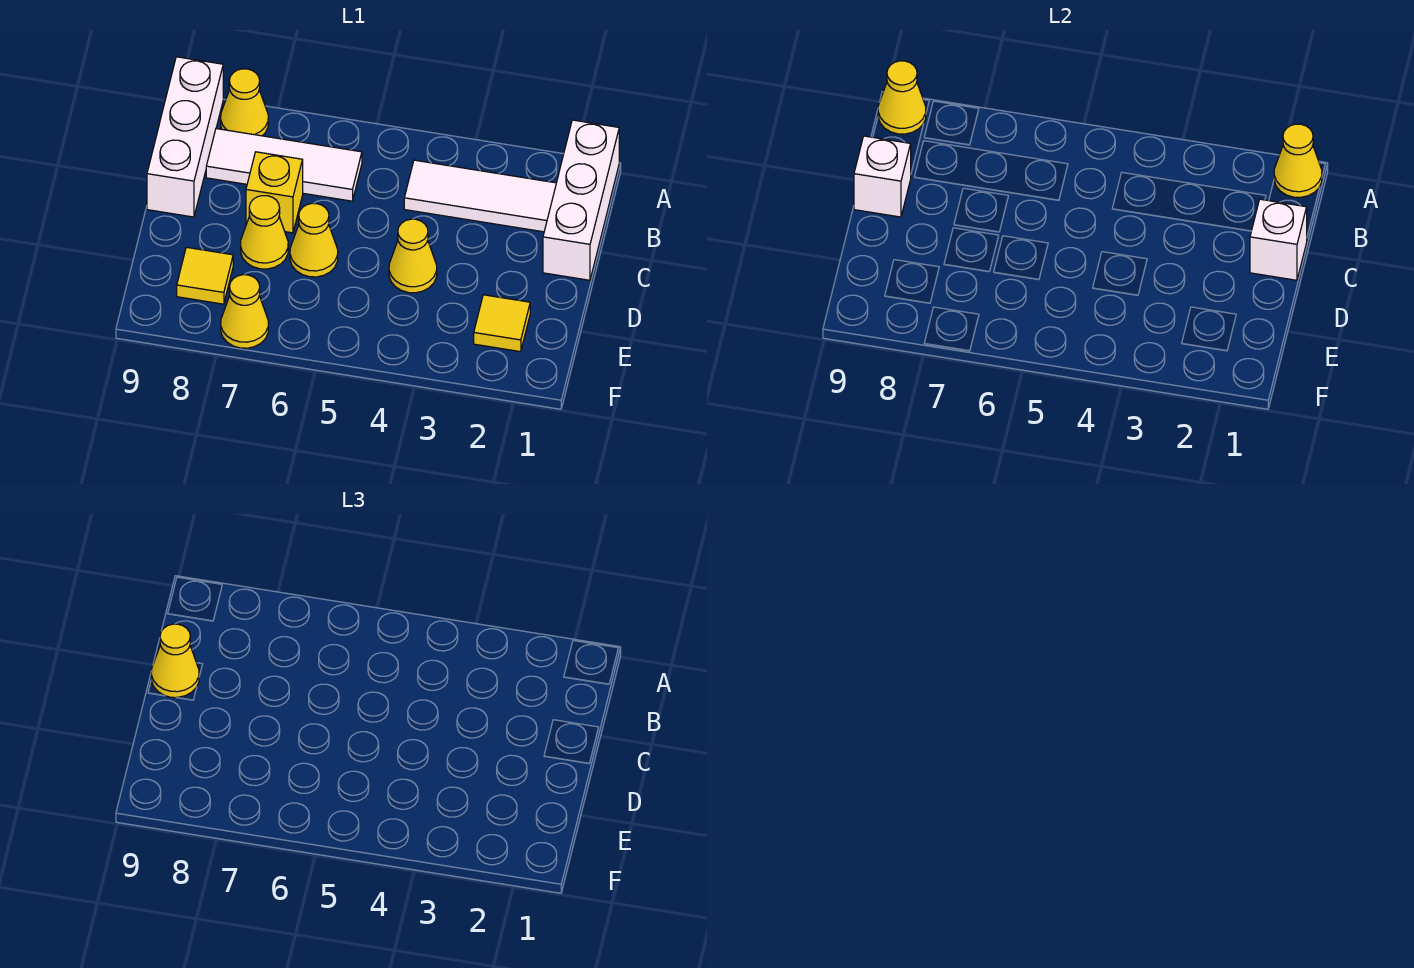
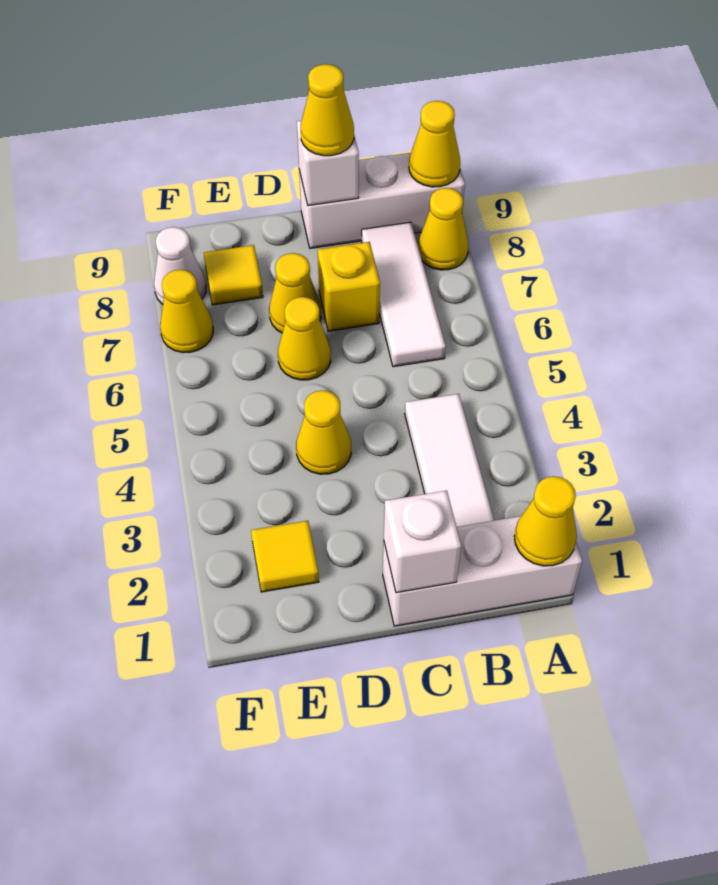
none -> white 1x1 cone [154,227,206,304]

